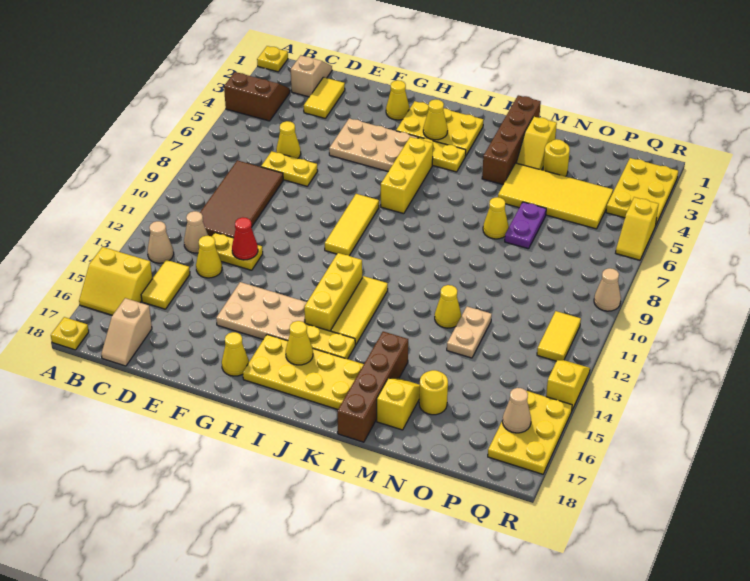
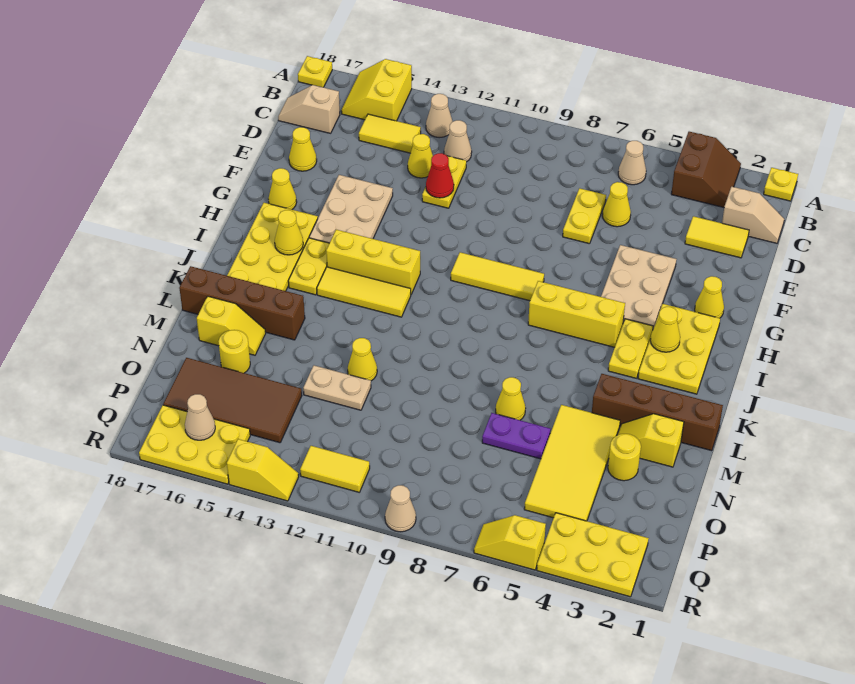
none -> tan 1x1 cone [618,141,646,185]
brown 2x4 tile [200,160,283,238] -> brown 2x4 tile moved to [163,358,302,443]
none -> yellow 1x1 cone [289,127,317,171]

